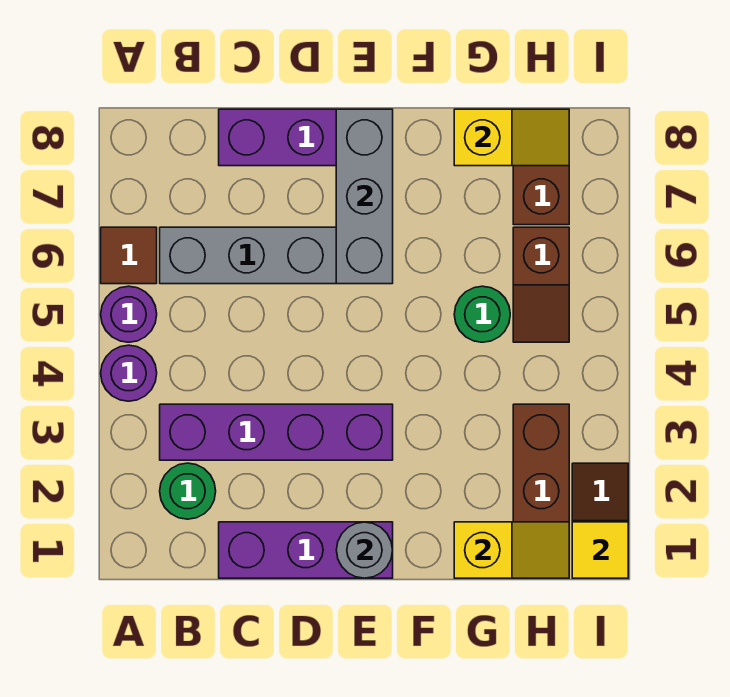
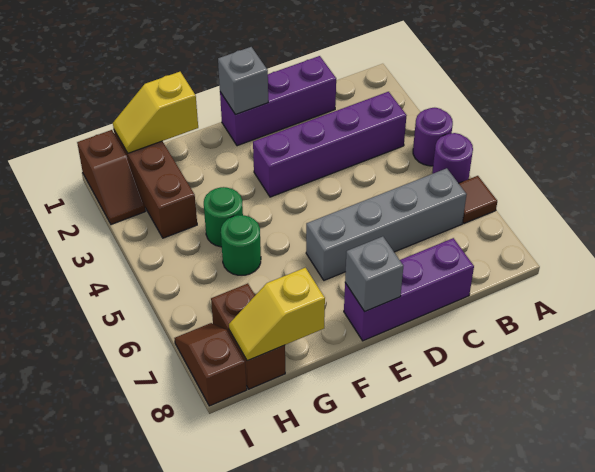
green 1x1 round brick [160,463,216,519] -> green 1x1 round brick moved to [204,187,243,247]
grey 1x1 round brick [336,522,393,578] -> grey 1x1 brick [218,47,268,115]
grey 1x3 brick [336,109,393,284] -> grey 1x1 brick [345,236,403,312]
brown 1x2 slope [513,227,569,342] -> brown 1x2 slope moved to [174,323,247,406]
yellow 1x1 tile [572,522,628,578] -> none

